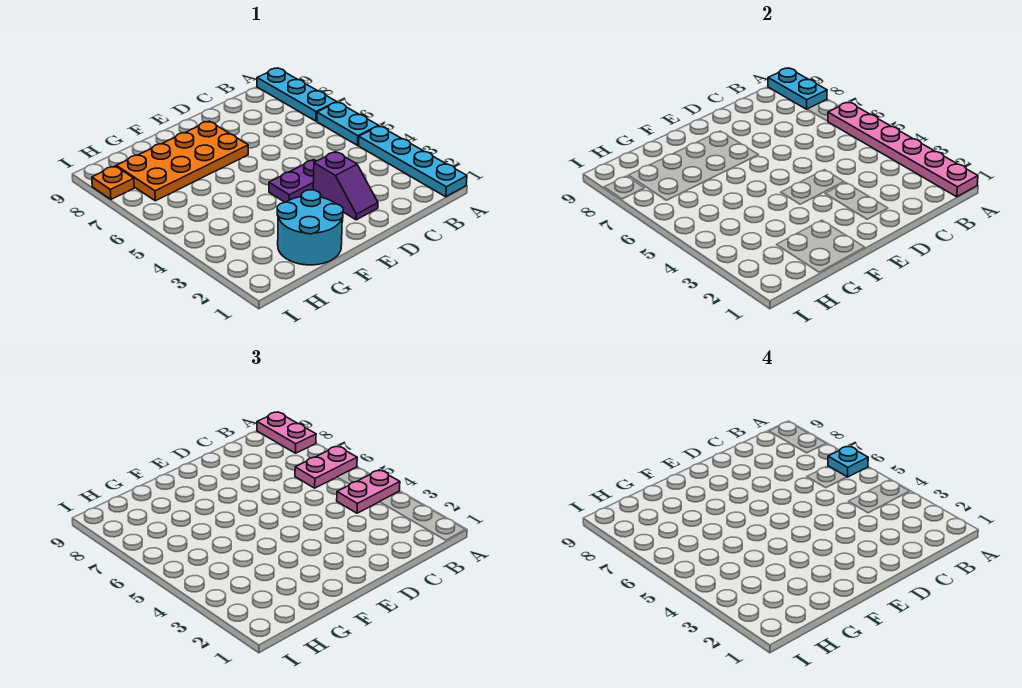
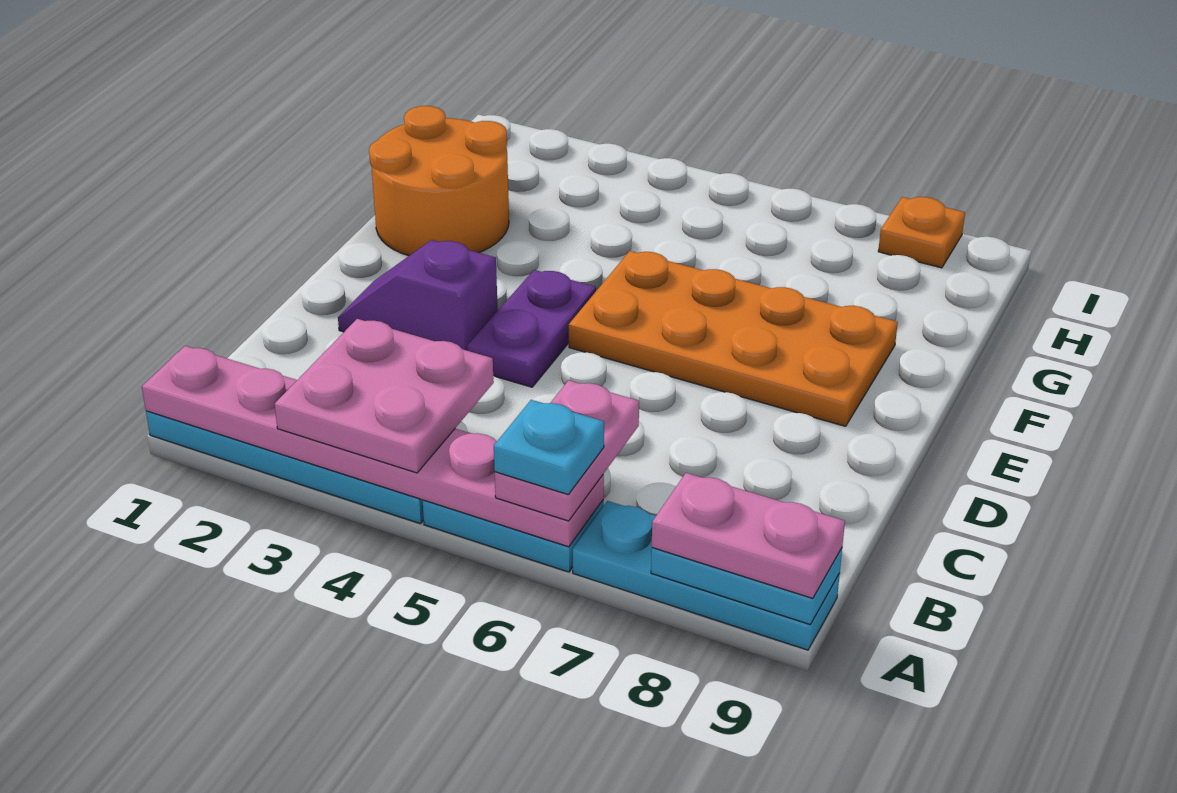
pink 1x2 plate [337,470,400,513] -> pink 2x2 plate [275,319,494,473]
orange 2x4 plate [116,121,248,201] -> orange 2x4 plate turned to [569,251,898,426]
cyan 2x2 round brick [277,190,343,265] -> orange 2x2 round brick [369,106,509,256]

